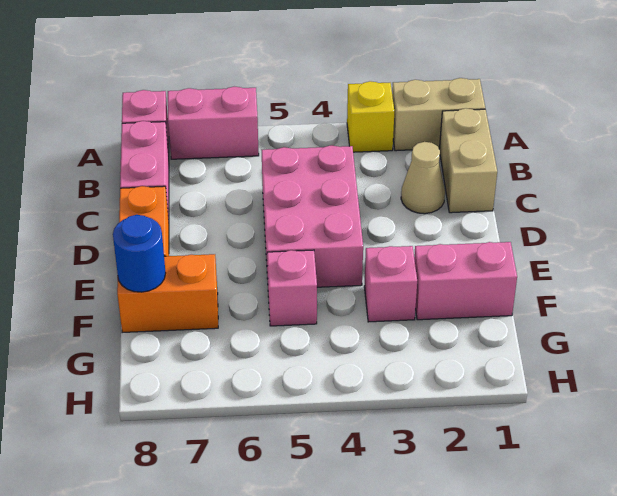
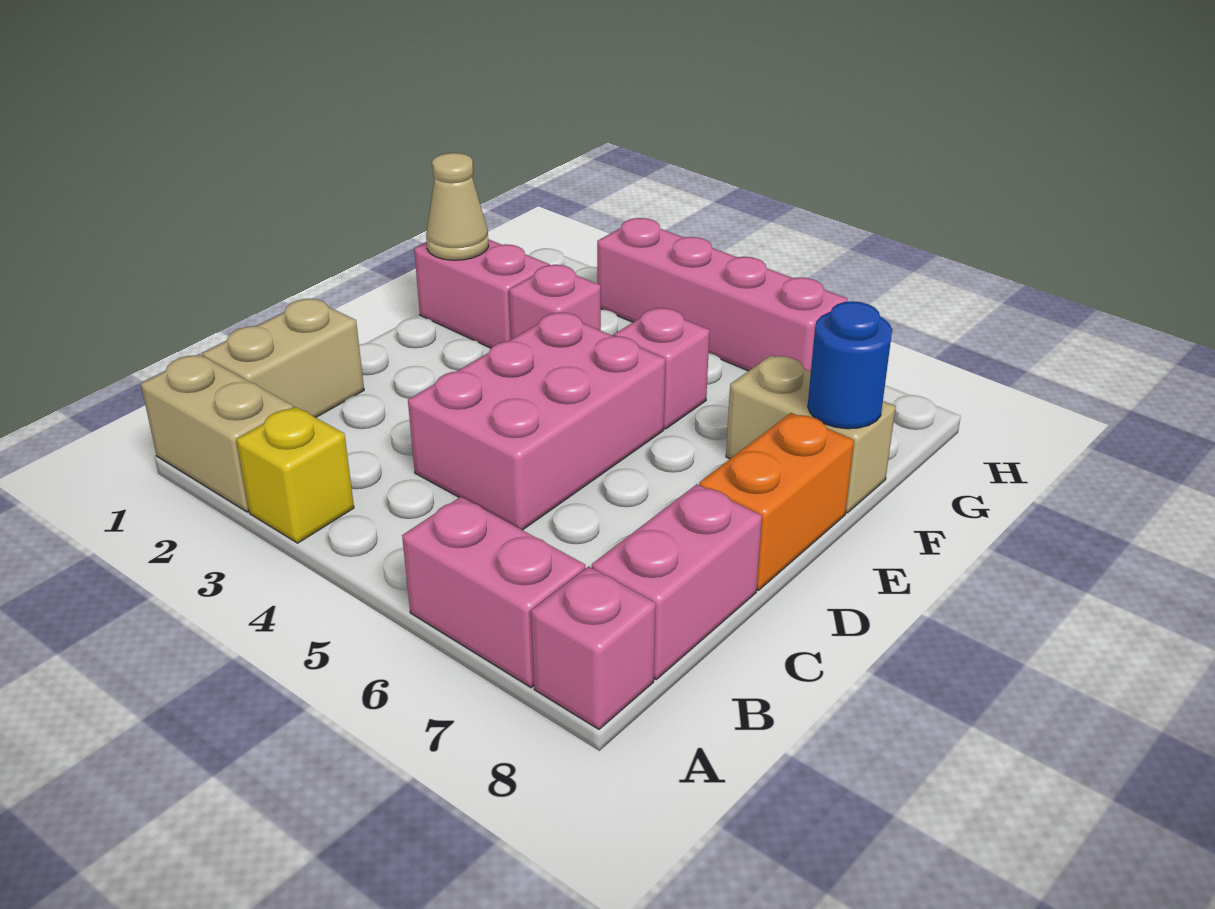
tan 1x1 cone [401,142,445,214] -> tan 1x1 cone moved to [426,153,489,260]
orange 1x2 brick [117,254,218,333] -> tan 1x2 brick [726,355,896,513]
none -> pink 1x4 brick [597,218,847,371]

